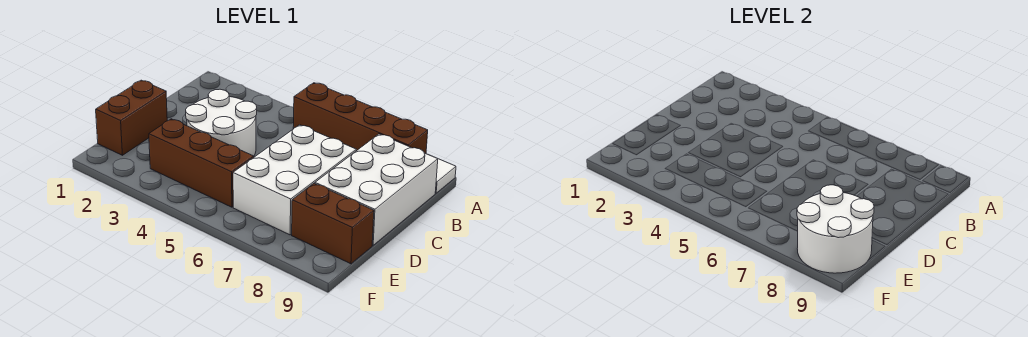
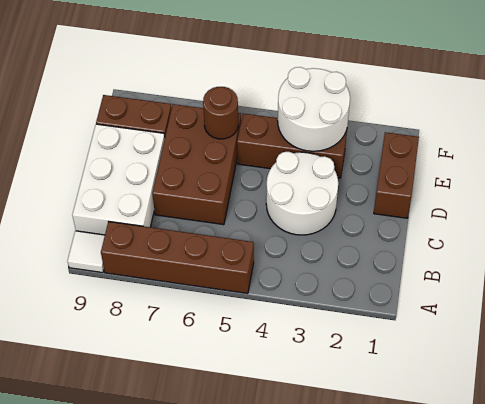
white 2x3 brick [233,125,356,235] -> brown 2x3 brick [152,104,241,225]
none -> brown 1x1 round brick [203,87,238,139]
white 2x2 round brick [797,185,874,273] -> white 2x2 round brick moved to [278,67,350,151]

